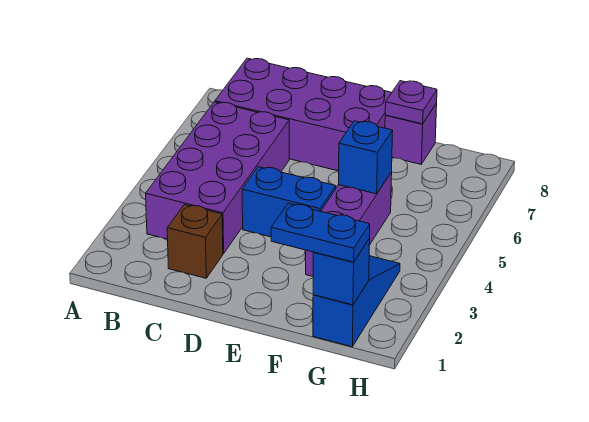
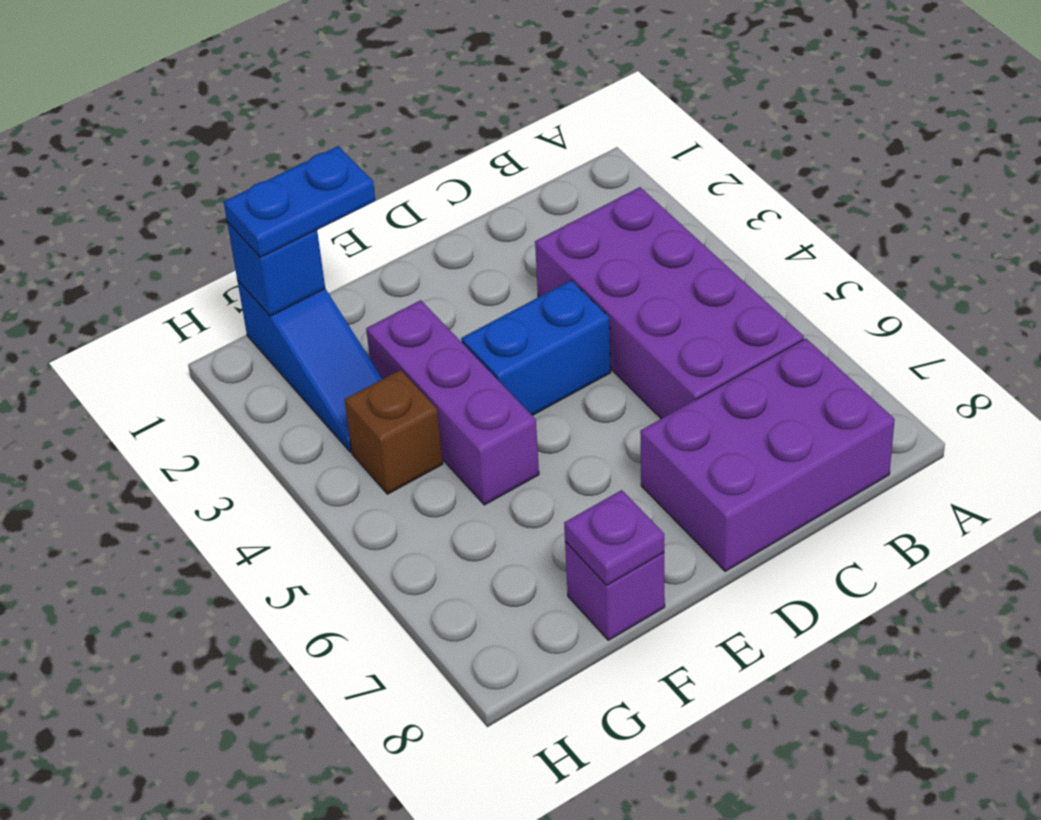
purple 2x4 brick [215,58,392,171] -> purple 2x3 brick [640,339,895,571]
brown 1x1 brick [167,205,223,278] -> brown 1x1 brick moved to [345,370,443,494]
blue 1x1 brick [338,121,393,194] -> none

